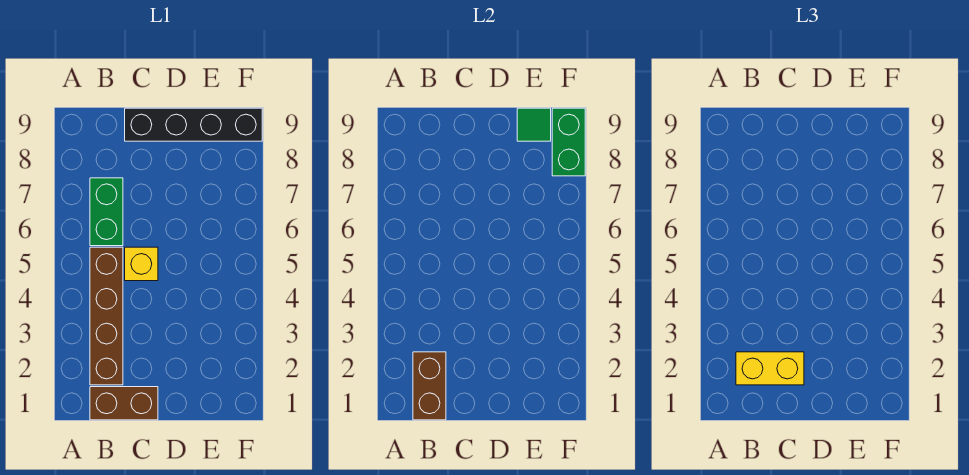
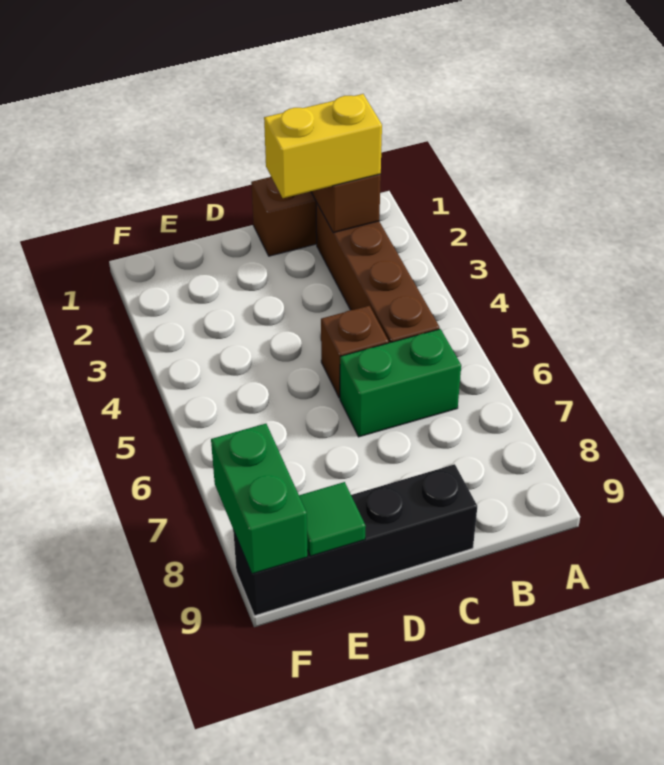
green 1x2 brick [90,178,123,246] -> green 1x2 brick turned to [340,329,461,437]
yellow 1x1 brick [125,247,158,281] -> brown 1x1 brick [321,306,389,398]

